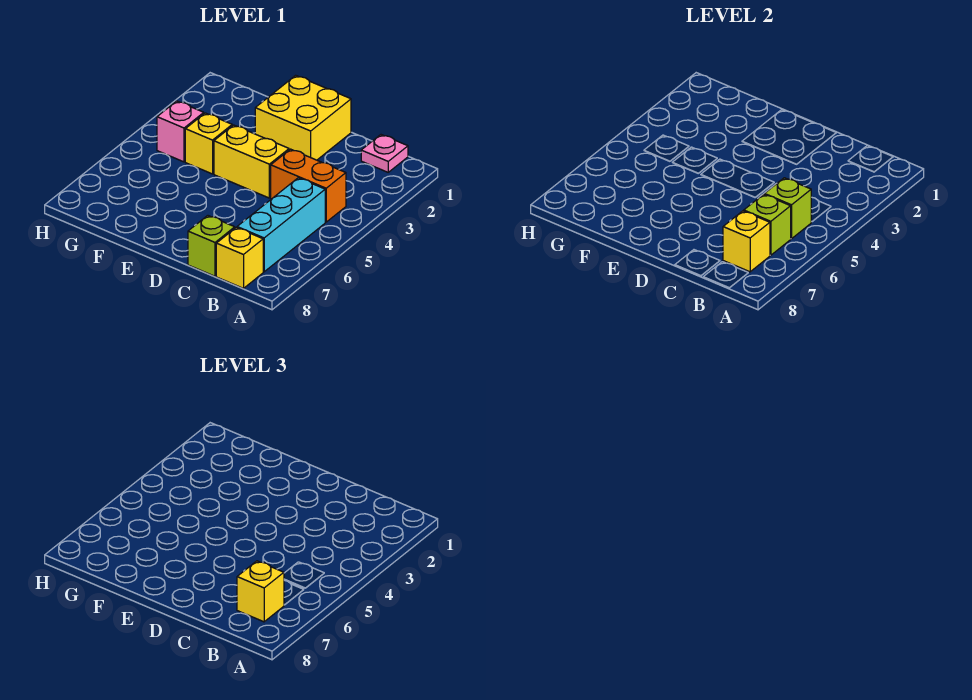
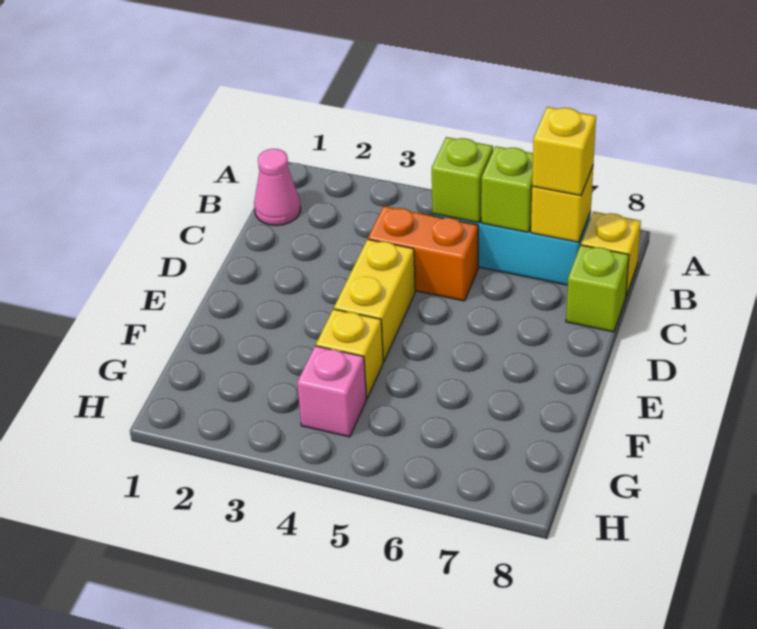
pink 1x1 plate [361,135,408,172] -> pink 1x1 cone [254,149,301,226]
orange 1x2 brick [271,149,346,222] -> orange 1x2 brick turned to [368,206,478,301]
yellow 2x2 brick [255,75,351,160] -> none

